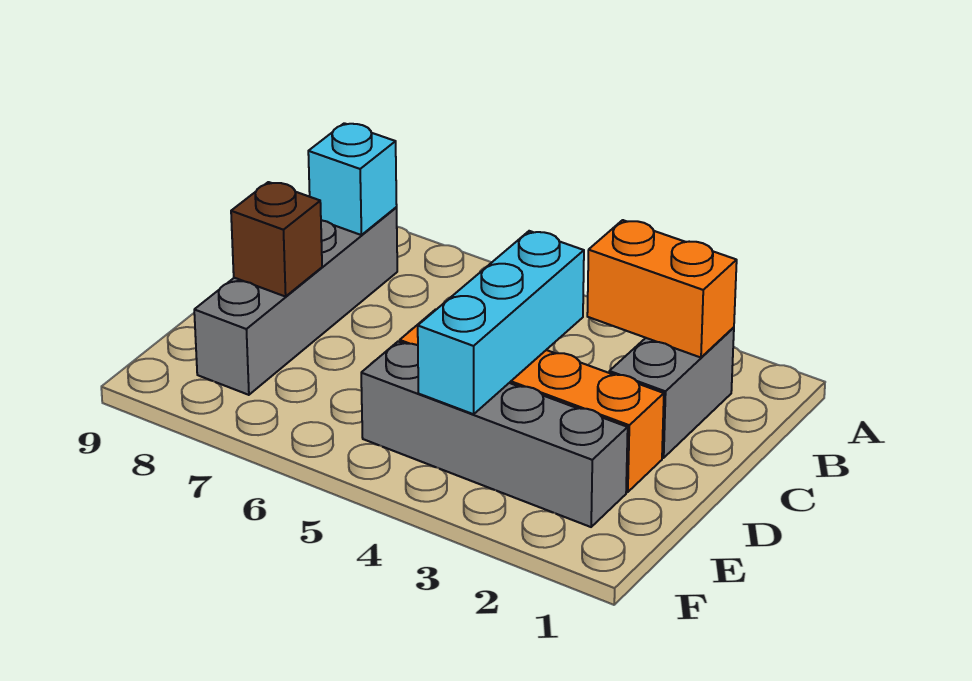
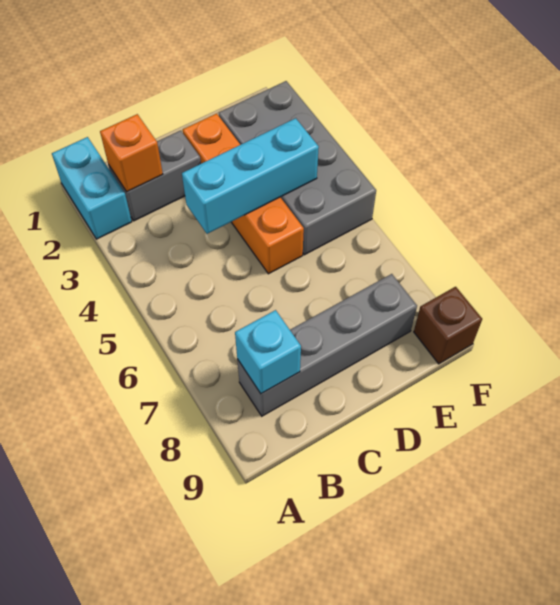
none -> cyan 1x2 brick [52,137,132,239]
orange 1x2 brick [587,220,737,358] -> orange 1x1 brick [100,114,163,192]
brown 1x1 brick [231,182,322,297] -> brown 1x1 brick moved to [414,287,482,364]
grey 1x4 brick [361,342,628,527] -> grey 2x4 brick [219,81,376,255]

